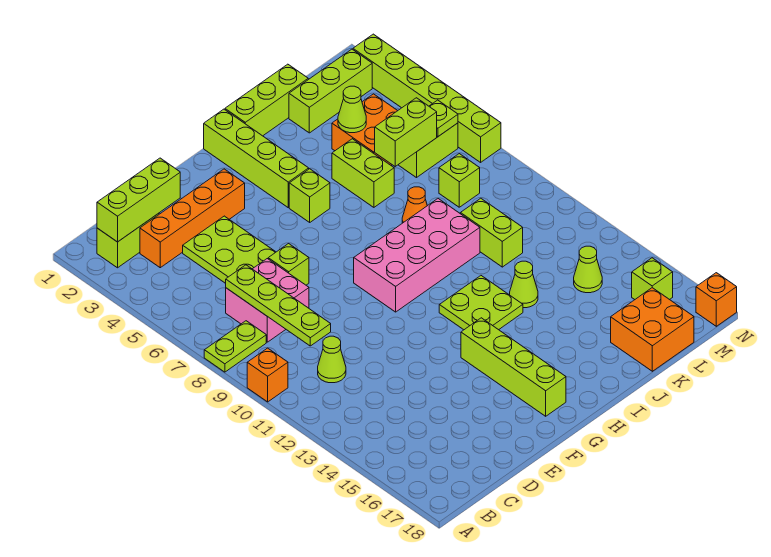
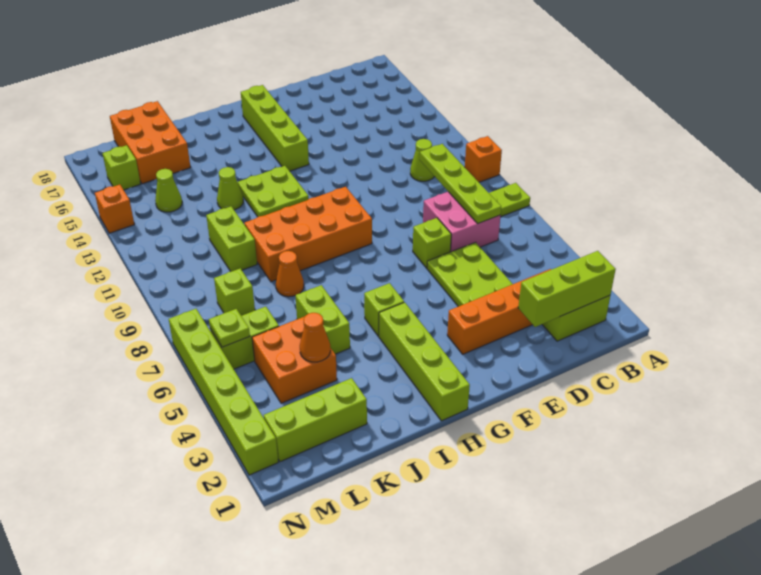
pink 2x4 brick [354,199,480,312] -> orange 2x4 brick [245,187,372,282]
lime 1x3 brick [225,64,308,136] -> none
lime 1x1 cone [338,86,366,133] -> orange 1x1 cone [300,313,330,362]
lime 1x2 brick [375,98,437,166] -> none
orange 2x2 brick [611,288,694,371] -> orange 2x3 brick [110,101,191,184]
orange 1x1 brick [696,273,737,326] -> orange 1x1 brick moved to [95,185,134,233]

